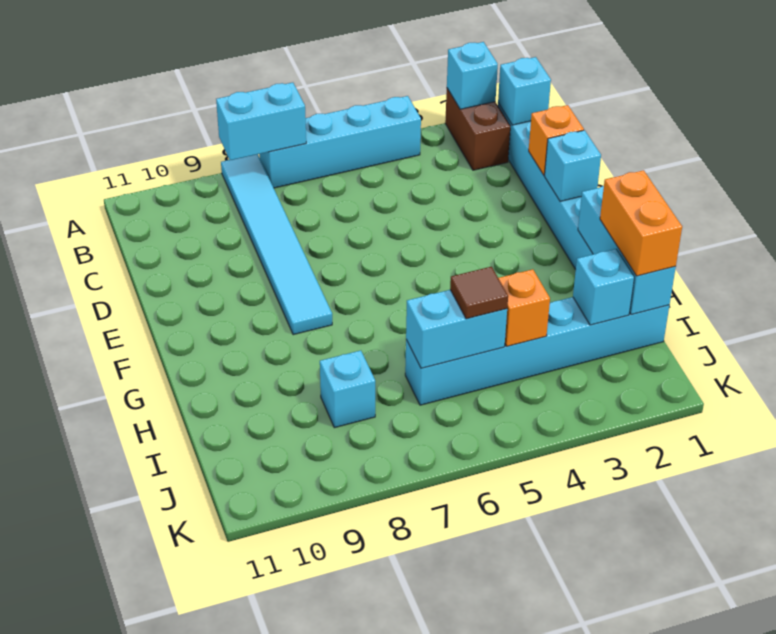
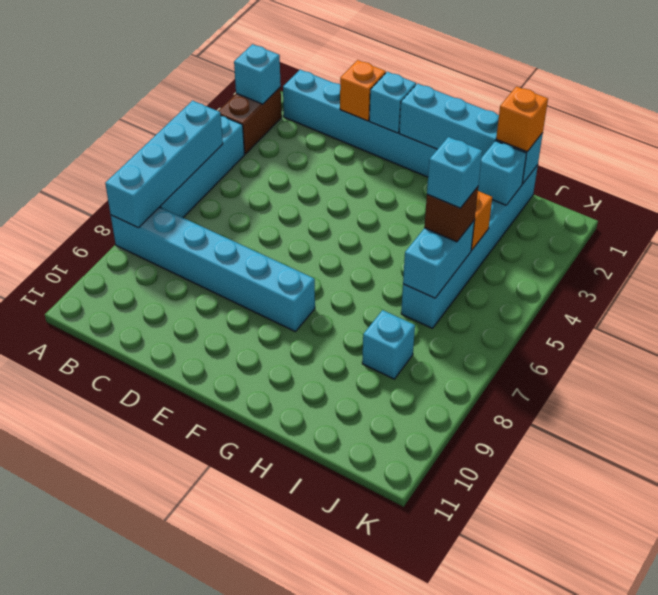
brown 1x2 brick [445,88,510,170] -> brown 1x2 brick turned to [219,87,282,154]
cyan 1x2 brick [216,83,306,160] -> cyan 1x4 brick [105,101,223,228]
cyan 1x6 tile [221,154,332,335] -> cyan 1x6 brick [111,207,315,332]
cyan 1x1 brick [498,57,551,125] -> cyan 1x1 brick moved to [427,137,482,208]
cyan 1x3 brick [578,186,676,315] -> cyan 1x4 brick [399,83,543,184]
orange 1x2 brick [600,170,682,276] -> orange 1x1 brick [496,87,548,152]
brown 1x1 tile [450,267,508,319] -> brown 1x1 brick [424,187,478,242]

